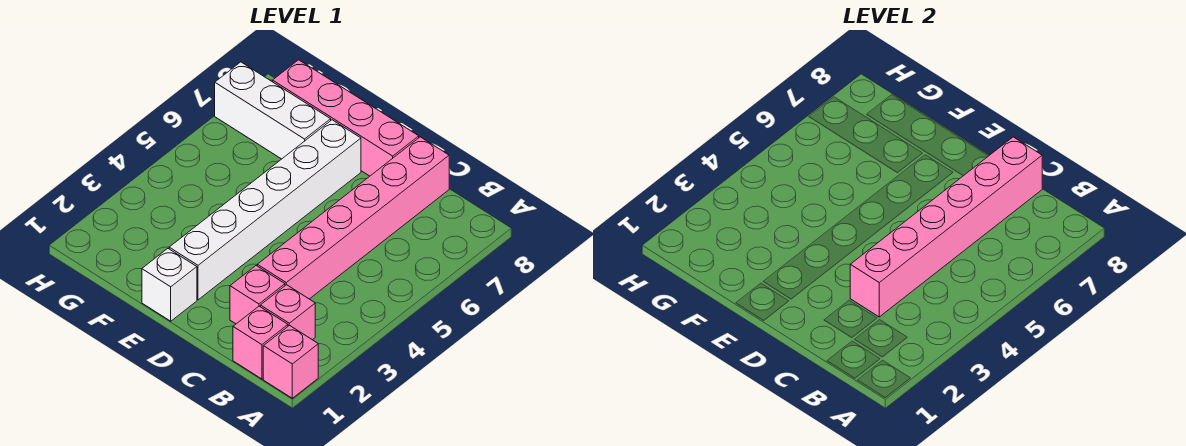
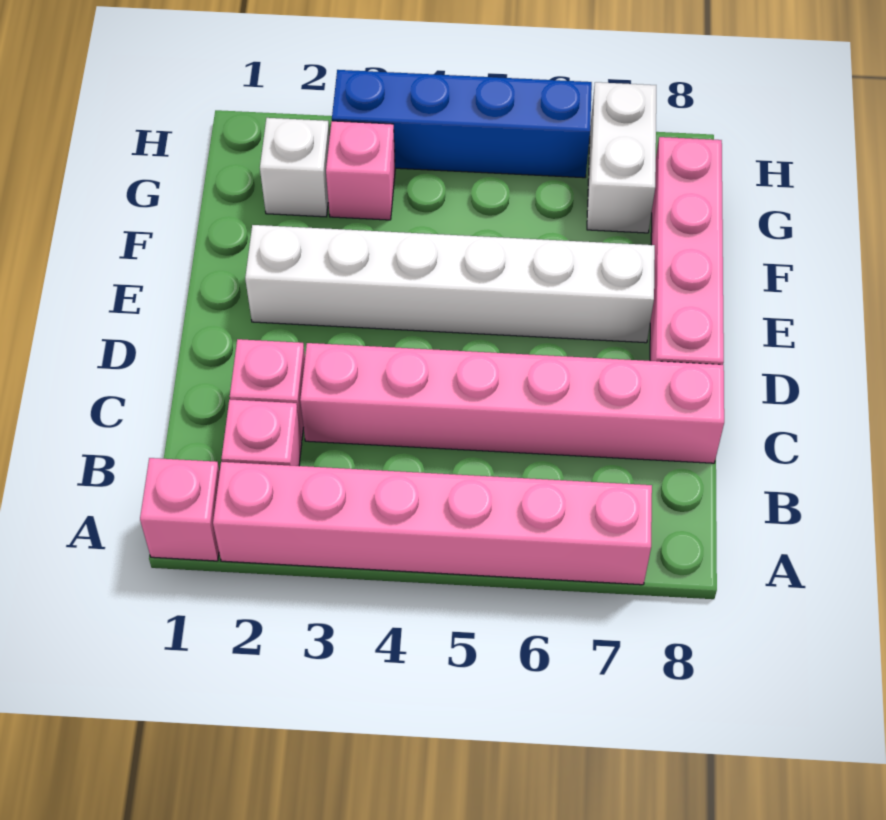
pink 1x1 brick [233,306,288,379] -> pink 1x1 brick moved to [326,121,395,220]
pink 1x6 brick [850,137,1042,317] -> pink 1x6 brick moved to [213,462,652,585]
white 1x1 brick [142,249,197,321] -> white 1x1 brick moved to [260,118,330,217]
white 1x3 brick [215,62,331,159] -> white 1x2 brick [587,82,656,233]
none -> blue 1x4 brick [332,70,592,178]

